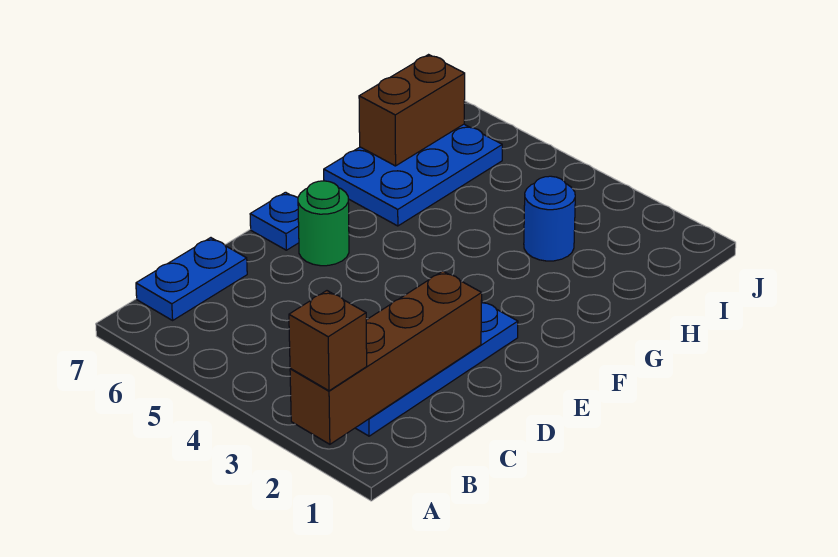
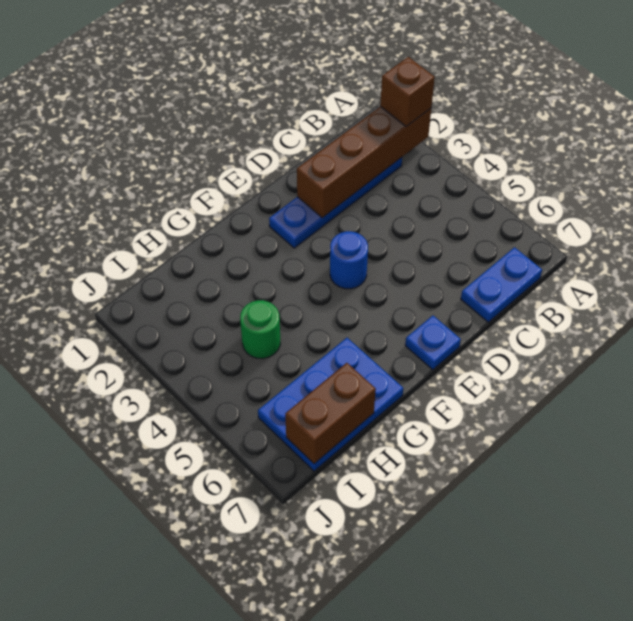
green 1x1 round brick [298,181,349,266] -> green 1x1 round brick moved to [240,300,280,359]
blue 1x1 round brick [524,176,575,261] -> blue 1x1 round brick moved to [330,231,368,289]

